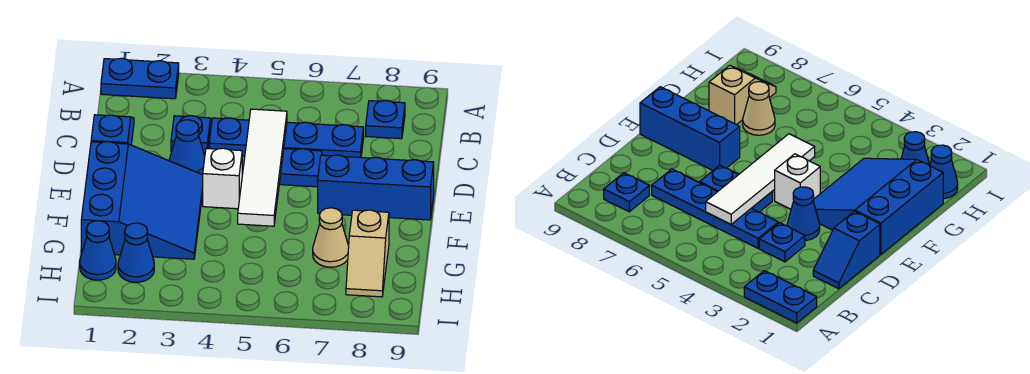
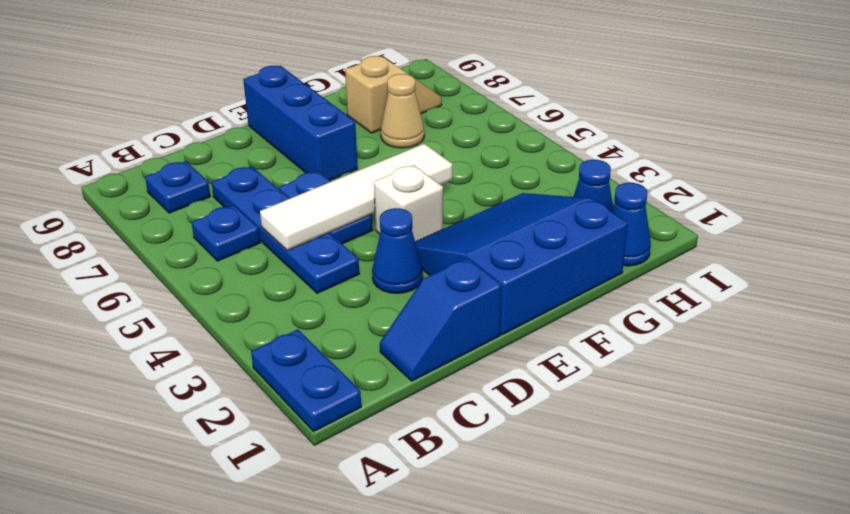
blue 1x1 plate [171,116,211,154] -> blue 1x1 plate moved to [192,205,260,261]

